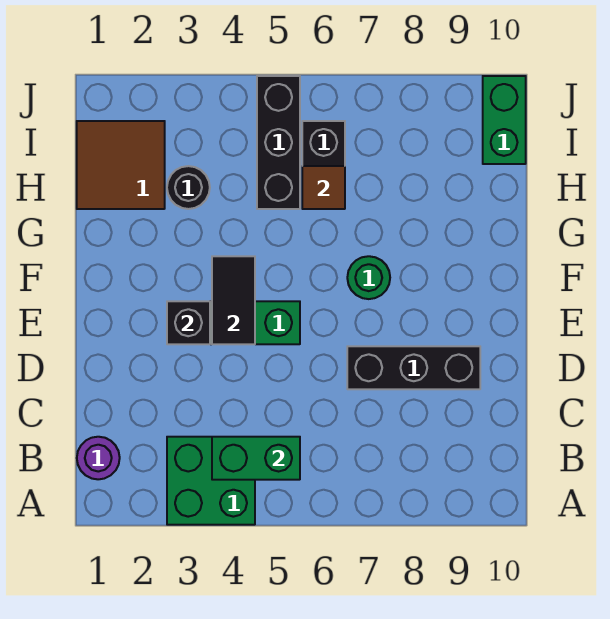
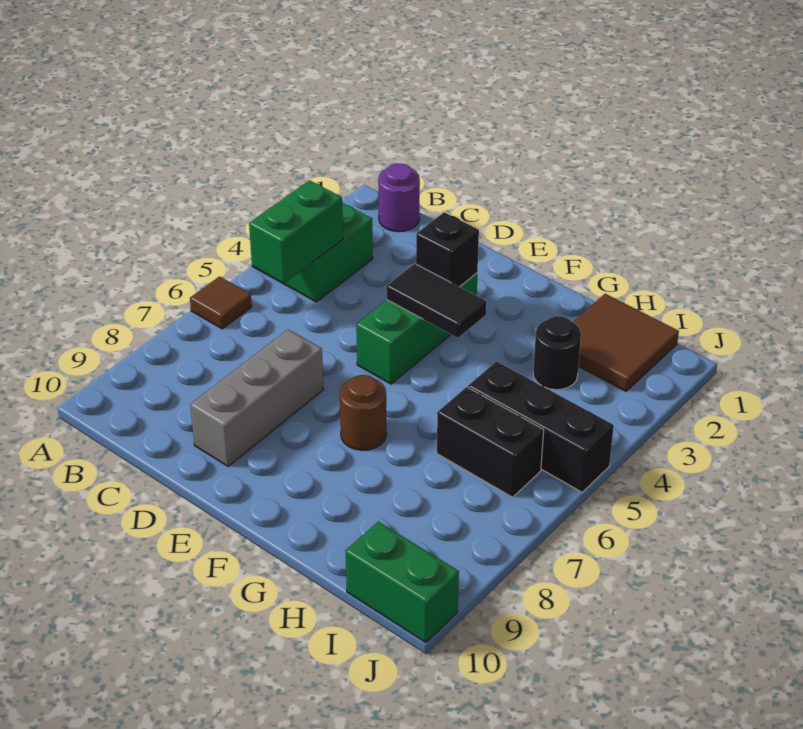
black 1x3 brick [347,346,480,389] -> grey 1x3 brick [190,330,323,466]
green 1x1 round brick [347,256,390,299] -> brown 1x1 round brick [340,375,387,450]
brown 1x1 tile [302,166,345,209] -> brown 1x1 tile moved to [190,277,252,329]

